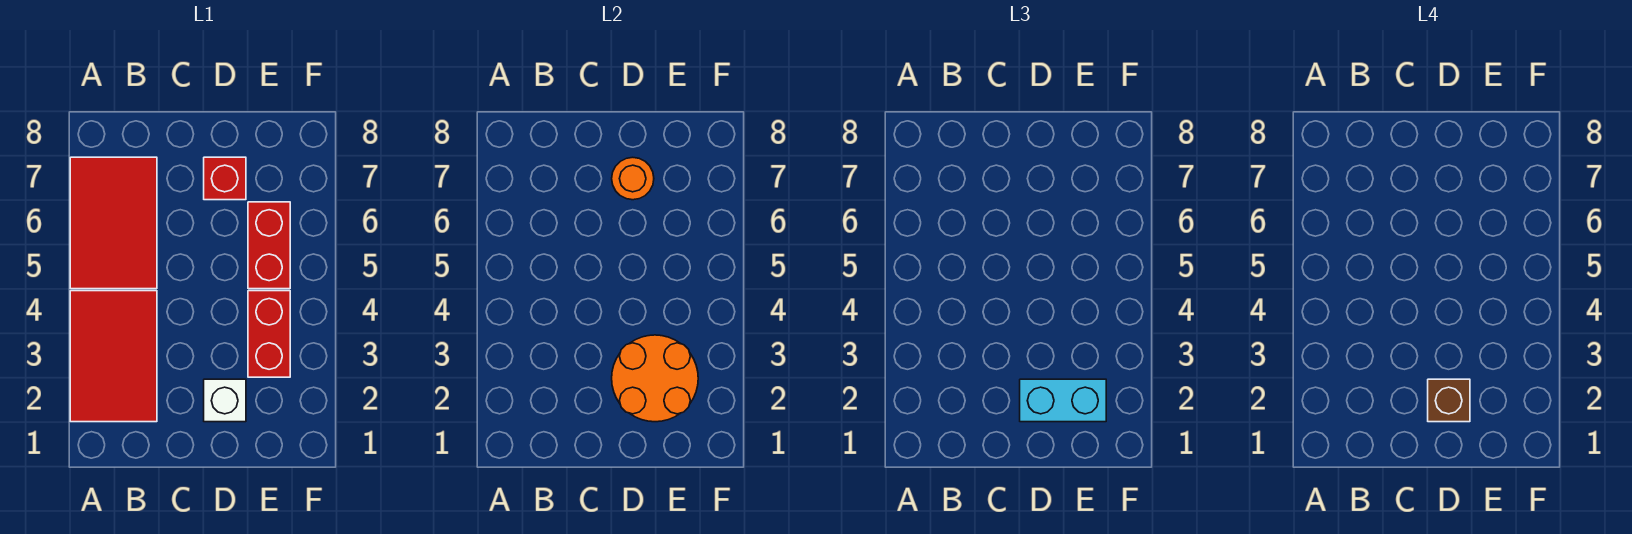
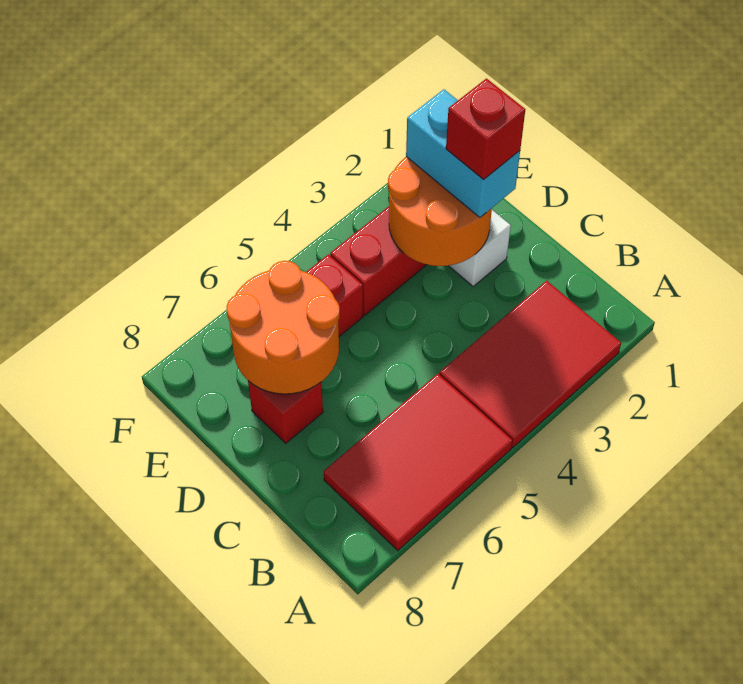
brown 1x1 brick [1428,379,1470,422] -> red 1x1 brick [446,79,525,180]
orange 1x1 round brick [612,157,654,200] -> orange 2x2 round brick [227,261,340,394]

